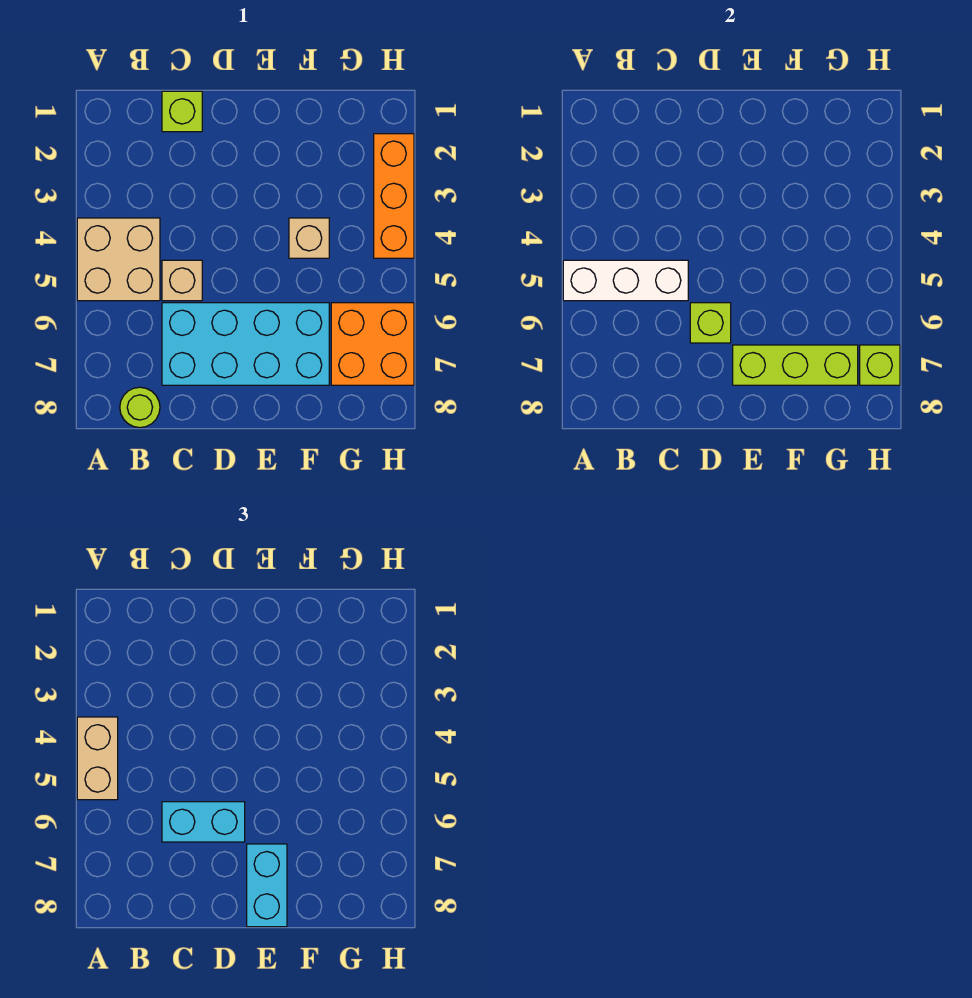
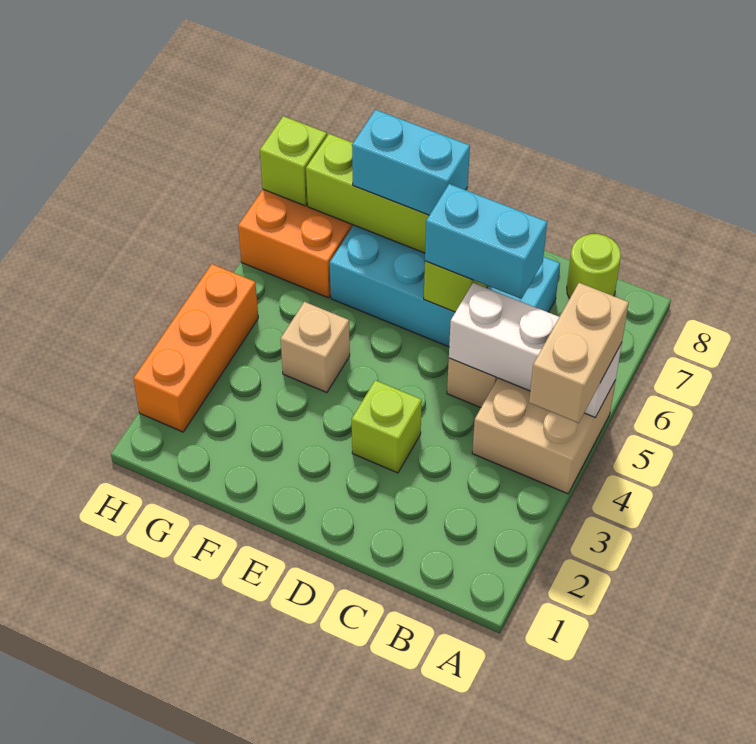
lime 1x1 brick [162,91,202,132] -> lime 1x1 brick moved to [352,380,422,473]
cyan 1x2 brick [247,844,287,927] -> cyan 1x2 brick turned to [352,110,470,215]

